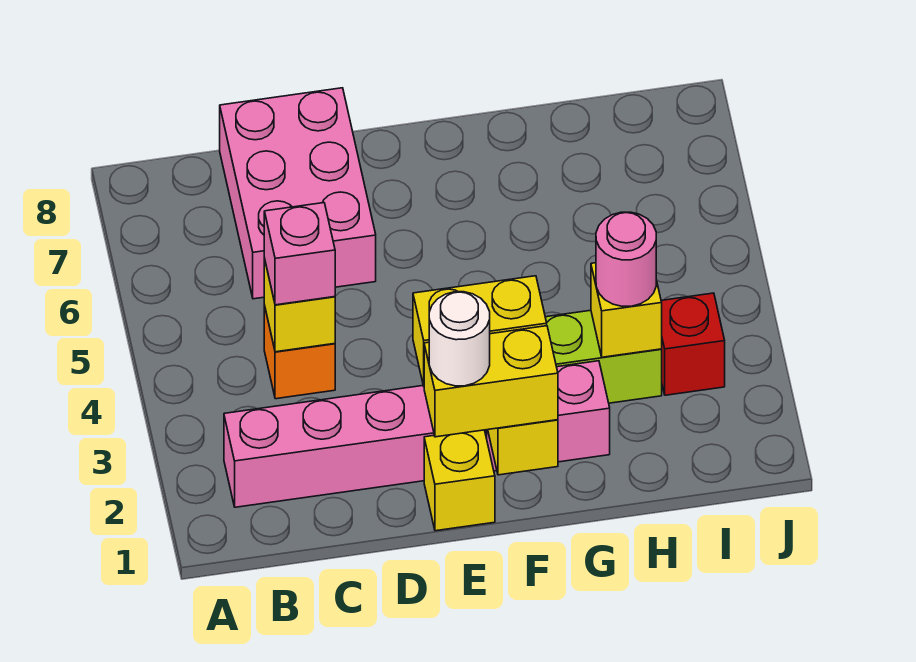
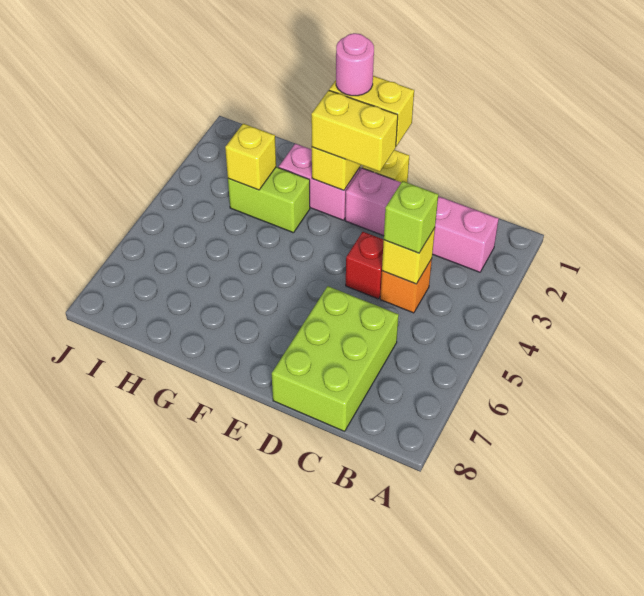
pink 1x1 brick [264,203,335,305] -> lime 1x1 brick [384,181,438,253]
pink 2x3 brick [220,88,376,299] -> lime 2x3 brick [272,286,399,431]
white 1x1 round brick [429,292,490,386] -> none
pink 1x1 round brick [596,212,656,306] -> pink 1x1 round brick moved to [336,33,374,96]
red 1x1 brick [661,293,725,395] -> red 1x1 brick moved to [346,232,384,299]

